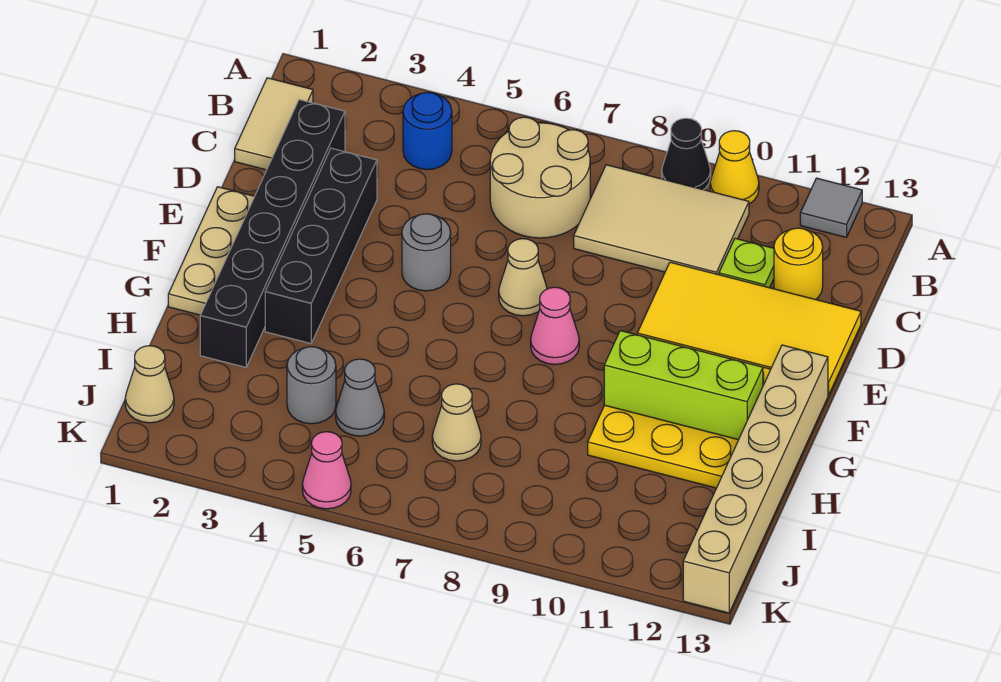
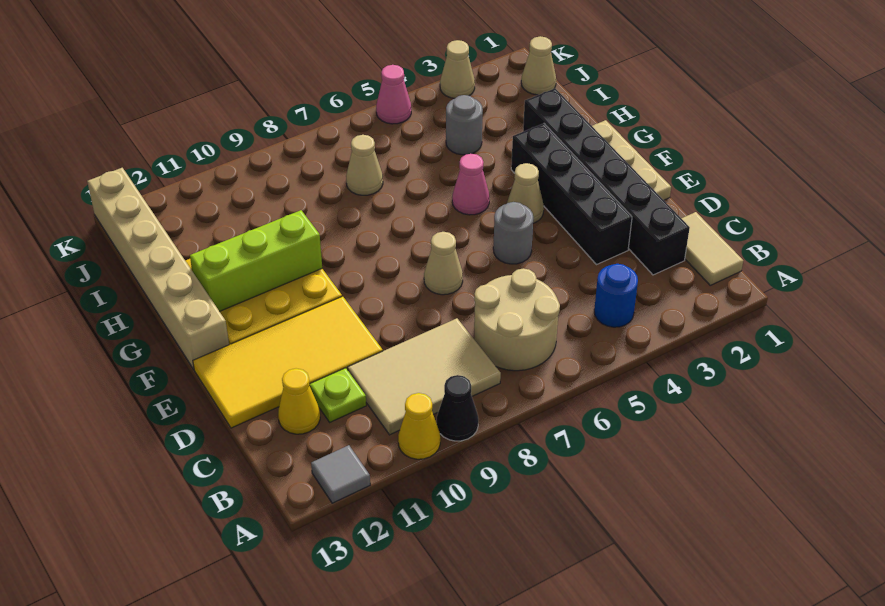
yellow 1x1 round brick [774,228,823,300] -> yellow 1x1 cone [278,368,320,434]
none -> tan 1x1 cone [507,163,544,223]
pink 1x1 cone [531,287,579,365] -> pink 1x1 cone moved to [452,154,489,215]
grey 1x1 cone [336,359,384,436] -> none
none -> tan 1x1 cone [440,40,475,98]

